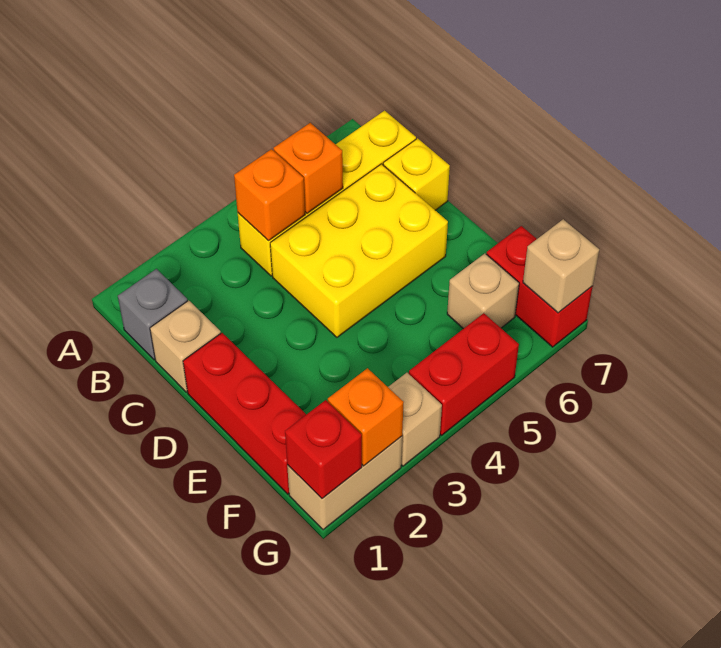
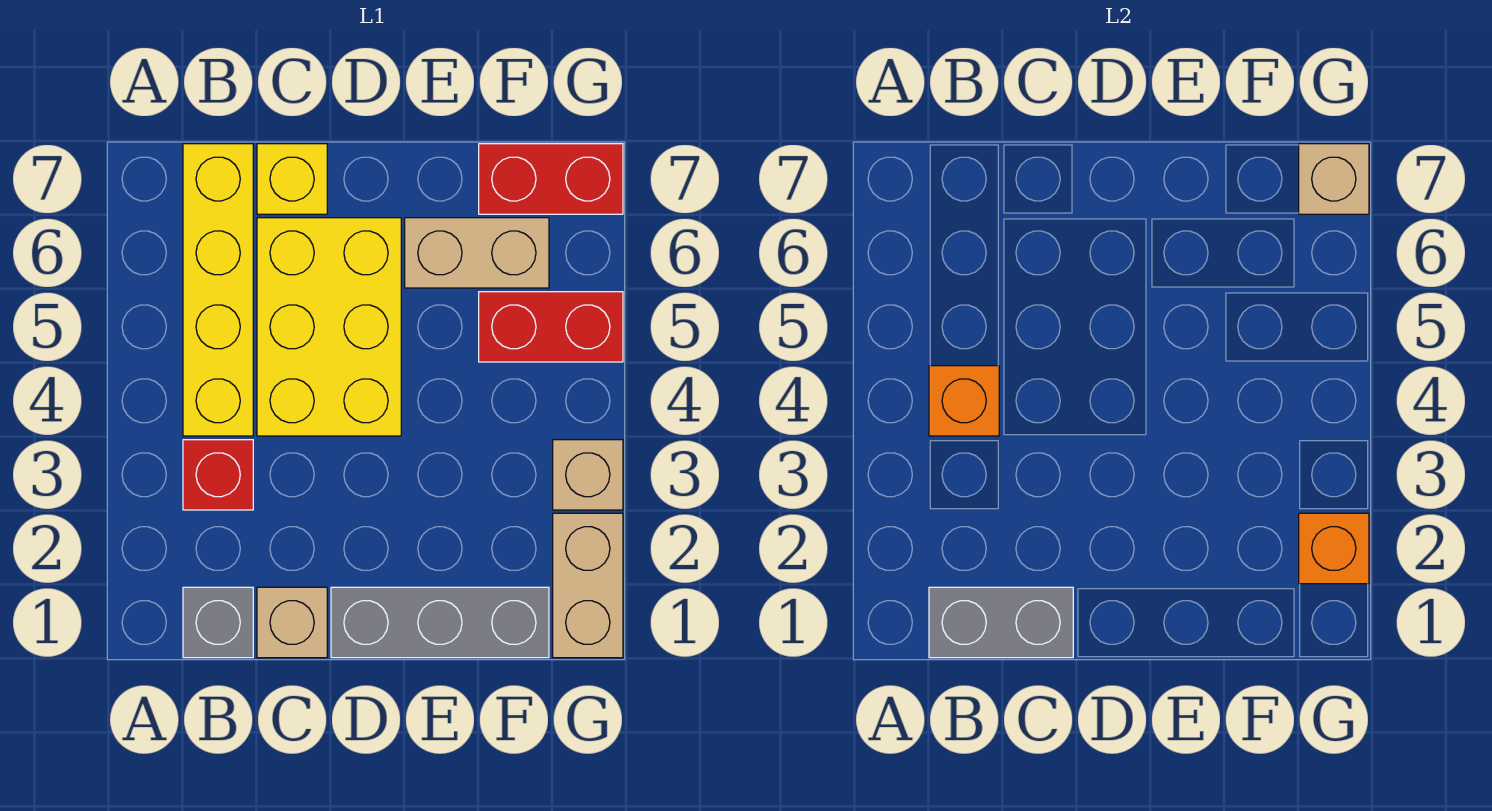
none -> grey 1x2 brick [929,587,1073,658]
orange 1x1 brick [273,123,343,213] -> none
red 1x3 brick [183,333,306,494] -> grey 1x3 brick [331,587,549,658]
tan 1x1 brick [447,254,519,329] -> tan 1x2 brick [405,218,549,288]
red 1x1 brick [285,400,362,499] -> red 1x1 brick moved to [183,440,253,510]
red 1x2 brick [409,313,519,435] -> red 1x2 brick turned to [479,292,623,362]

